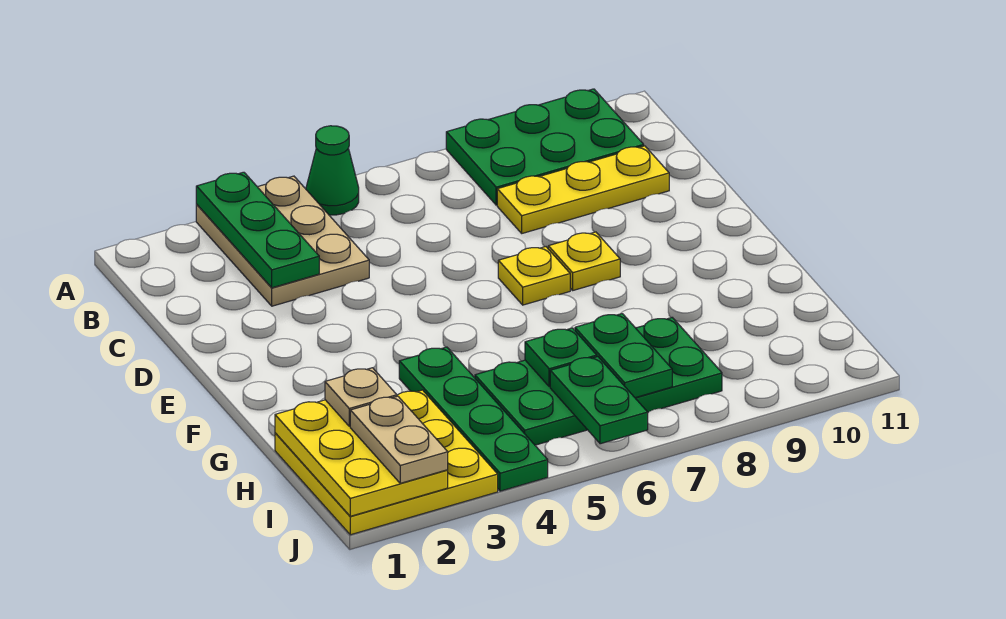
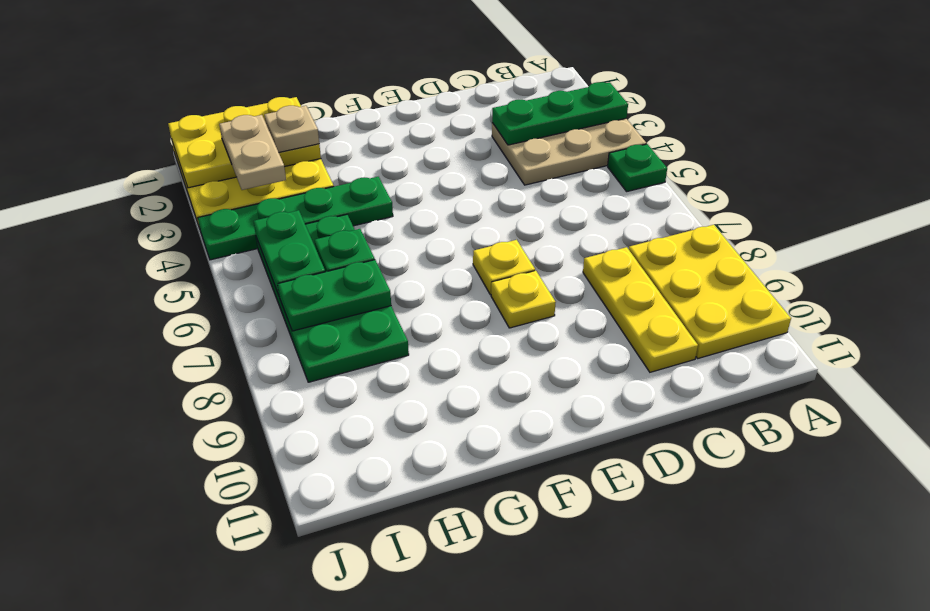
green 1x1 cone [306,126,359,215] -> green 1x1 plate [608,144,667,191]
green 2x3 plate [446,89,644,205] -> yellow 2x3 plate [629,225,791,358]
tan 1x2 plate [350,396,448,483] -> tan 1x2 plate turned to [219,115,286,190]
green 1x2 plate [550,357,648,444] -> green 1x2 plate turned to [254,210,325,295]

